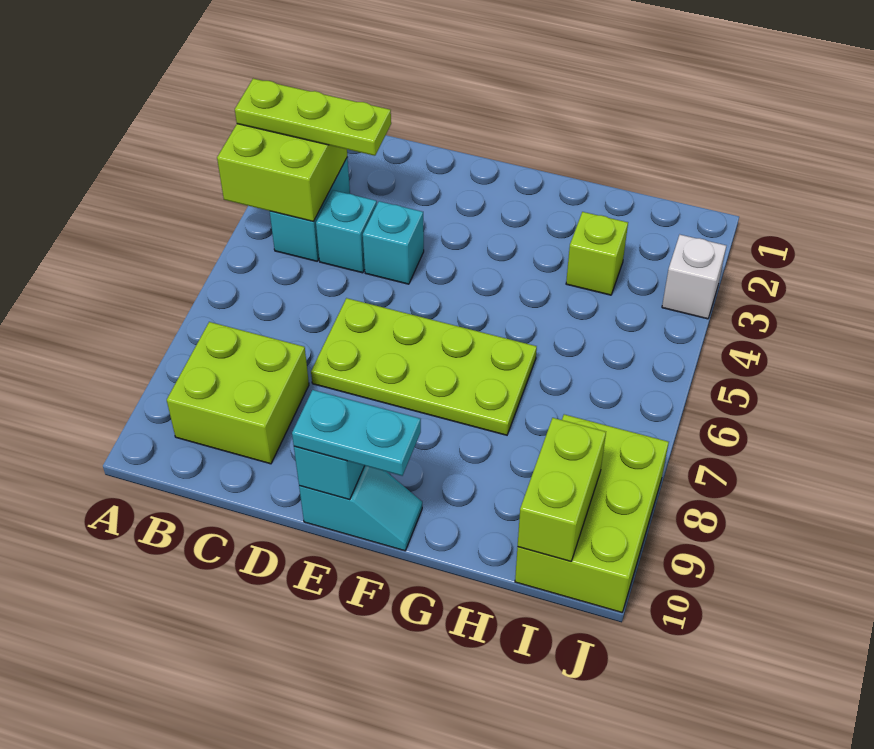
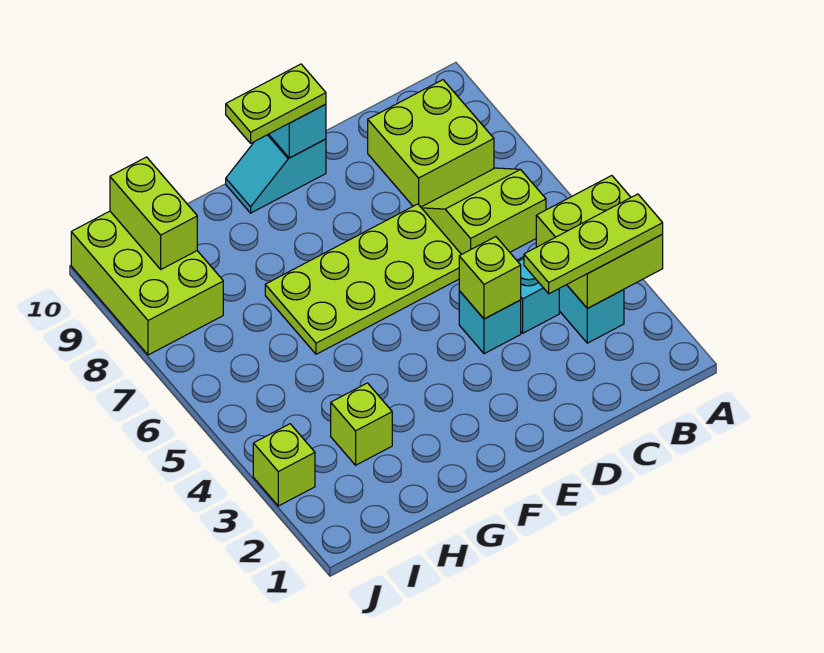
none -> lime 2x2 slope [421,168,546,254]
none -> lime 1x1 brick [459,237,521,319]
cyan 1x2 plate [292,390,421,476] -> lime 1x2 plate [226,64,326,143]
white 1x1 brick [662,235,726,319] -> lime 1x1 brick [253,424,315,506]

